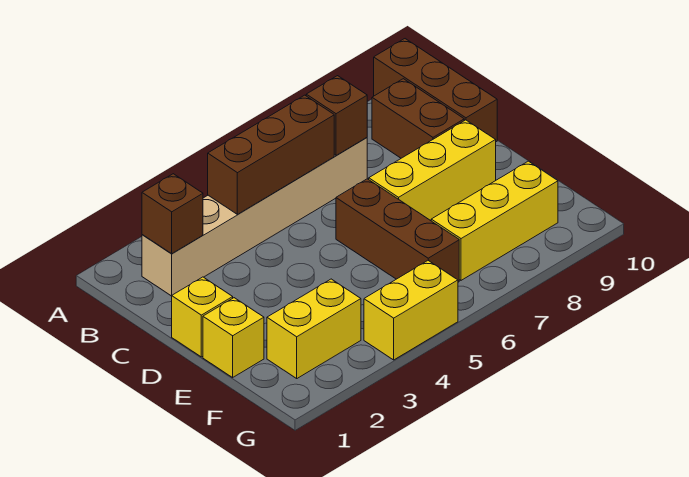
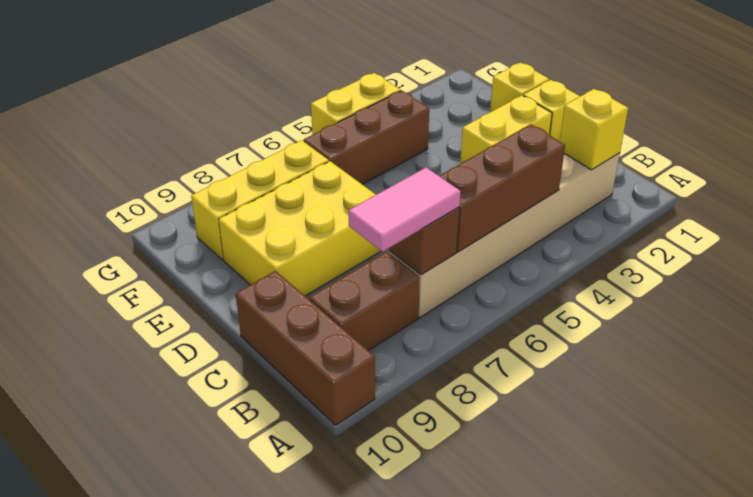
brown 1x1 brick [142,174,203,254] -> yellow 1x1 brick [560,89,628,170]
none -> pink 1x2 tile [348,167,461,252]
brown 1x2 brick [372,79,464,158] -> brown 1x2 brick turned to [309,252,419,351]
brown 1x3 brick [336,179,459,282] -> brown 1x3 brick turned to [304,91,429,184]
yellow 1x3 brick [369,120,496,220] -> yellow 2x3 brick [219,161,381,296]
yellow 1x2 brick [267,279,361,378] -> yellow 1x2 brick moved to [460,95,552,164]

